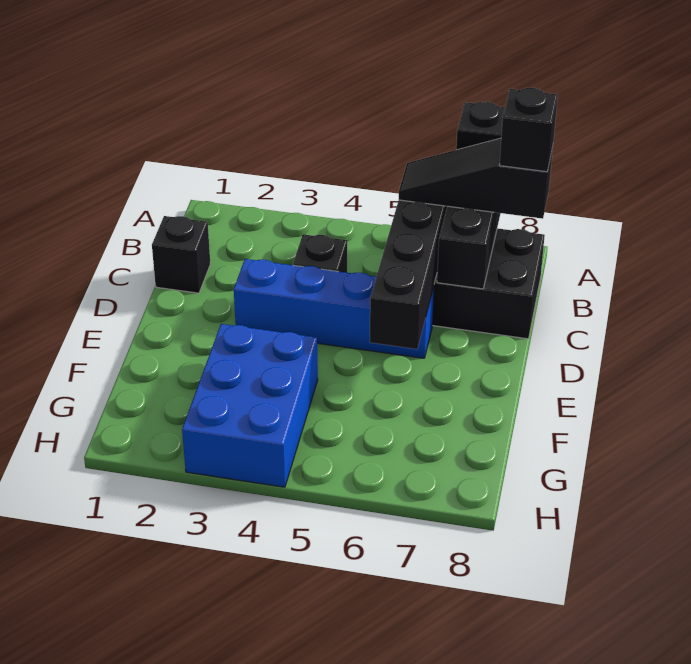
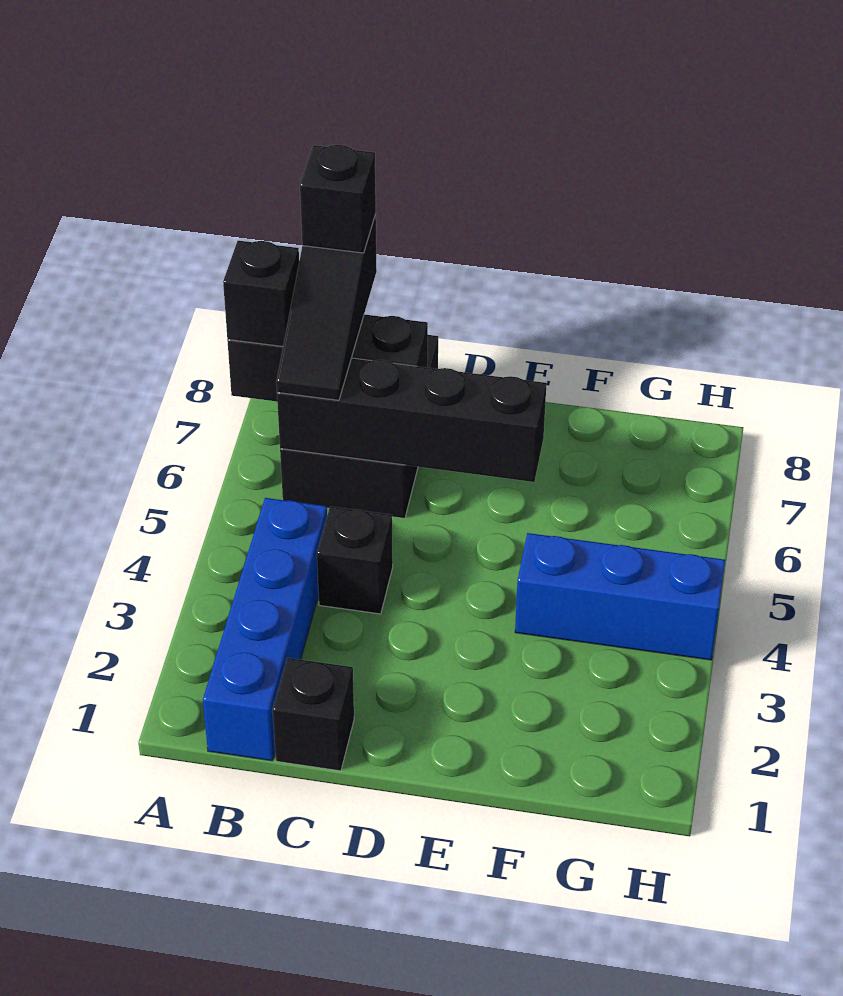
blue 1x4 brick [234,259,434,358] -> blue 1x4 brick moved to [203,498,327,761]
blue 2x3 brick [182,324,318,487] -> blue 1x3 brick [515,533,725,660]

